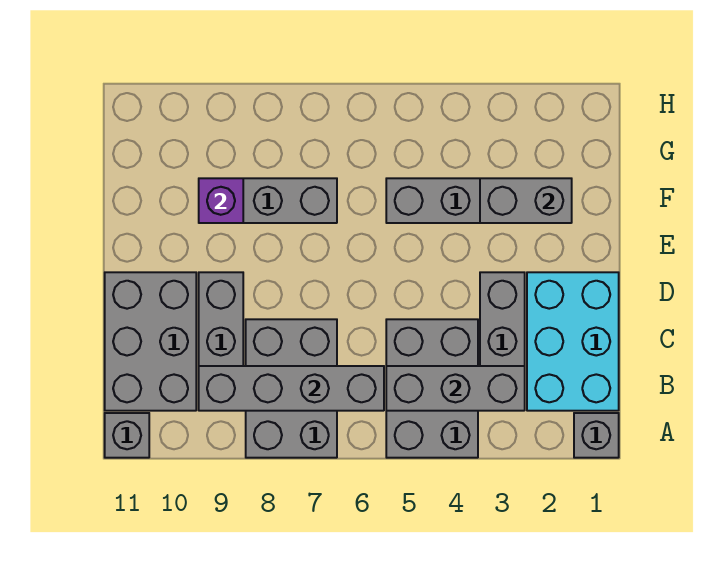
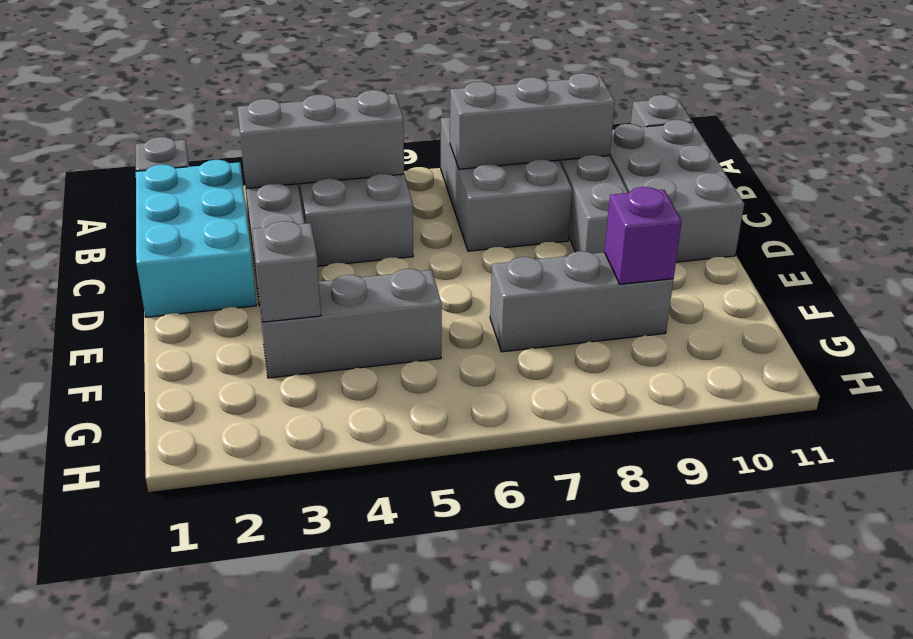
grey 1x4 brick [199,366,384,411] -> grey 1x3 brick [450,73,615,169]
grey 1x2 brick [480,178,572,223] -> grey 1x1 brick [252,221,321,322]

